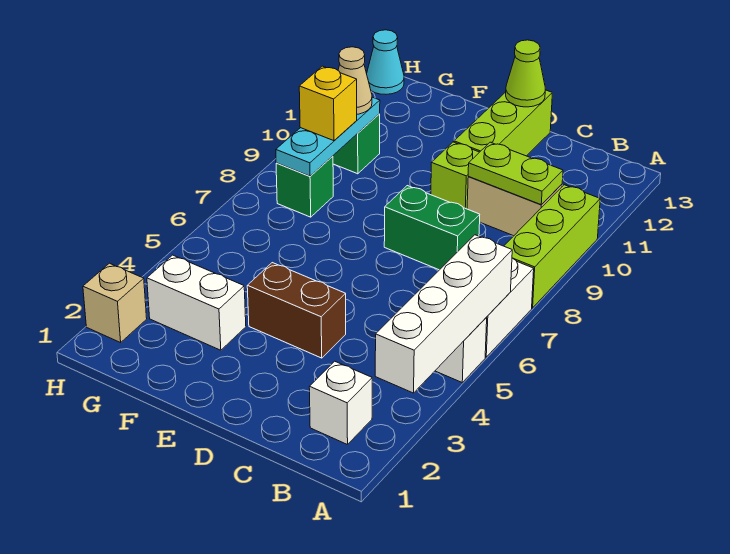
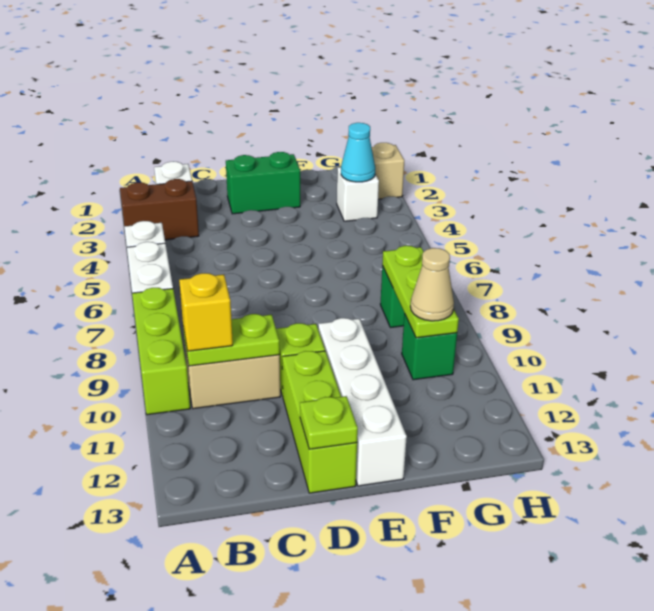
white 1x4 brick [375,235,512,393] -> white 1x4 brick moved to [318,318,407,486]
green 1x2 brick [384,186,480,270] -> green 1x2 brick moved to [226,152,300,214]
brown 1x2 brick [247,263,346,358] -> brown 1x2 brick moved to [120,179,199,240]
lime 1x1 cone [506,40,545,107] -> lime 1x1 plate [300,396,358,449]
white 1x2 brick [147,255,246,350] -> white 1x1 brick [337,167,379,221]
cyan 1x3 plate [276,97,380,176] -> lime 1x3 plate [382,246,459,338]
yellow 1x1 brick [299,66,357,141] -> yellow 1x1 brick moved to [179,273,233,351]
cyan 1x1 cone [367,30,404,94] -> cyan 1x1 cone moved to [341,123,375,182]

